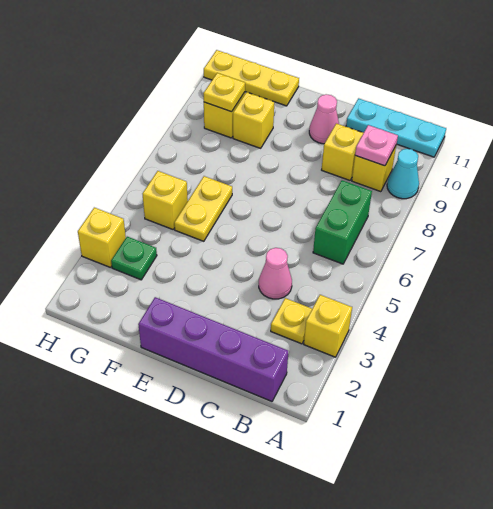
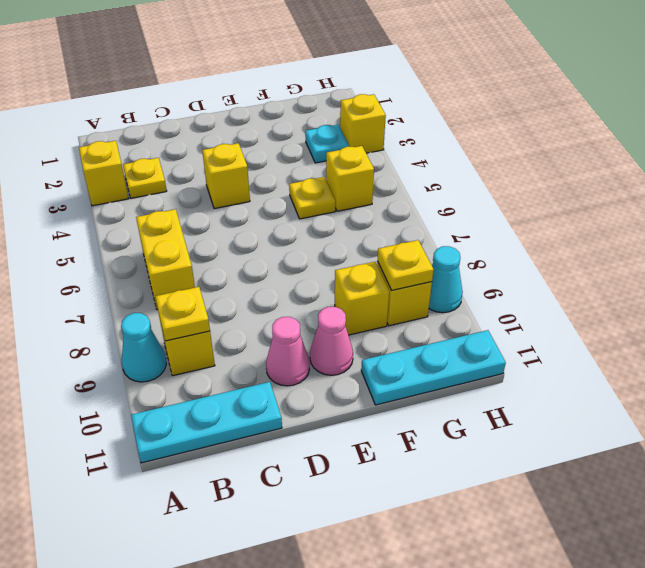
purple 1x4 brick [138,297,288,401] -> none
green 1x2 brick [313,180,372,264] -> yellow 1x2 brick [136,209,195,309]
pink 1x1 plate [355,125,398,166] -> yellow 1x1 plate [155,287,210,341]
pink 1x1 cone [259,248,292,299] -> pink 1x1 cone moved to [310,307,353,375]
yellow 1x1 brick [322,123,363,180] -> yellow 1x1 brick moved to [202,143,250,209]
yellow 1x2 plate [174,176,232,241] -> yellow 1x1 plate [289,177,335,219]
yellow 1x3 plate [204,50,299,106] -> cyan 1x3 plate [361,330,506,405]
green 1x1 plate [111,237,157,280] -> cyan 1x1 plate [305,125,349,163]
none -> cyan 1x1 cone [429,246,463,313]

